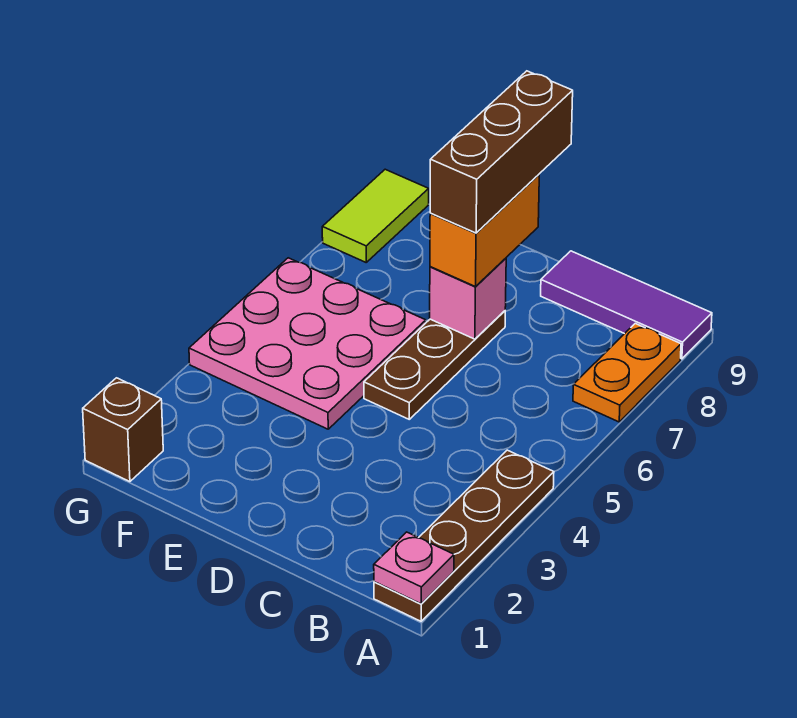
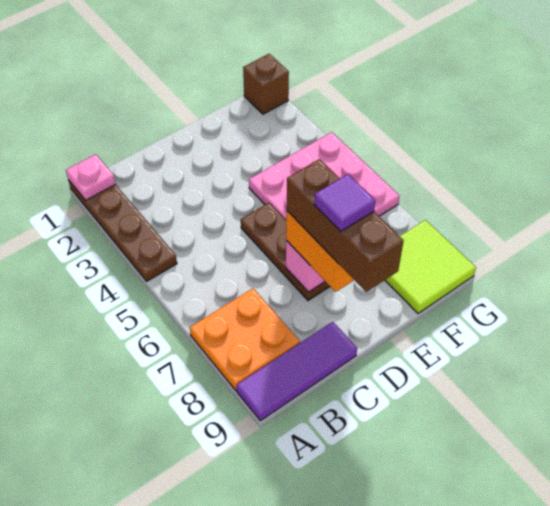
orange 1x2 plate [573,324,681,422] -> orange 2x2 plate [190,288,300,391]
none -> purple 1x1 tile [314,174,375,231]
lime 1x2 tile [322,169,429,262] -> lime 2x2 tile [385,220,476,313]

